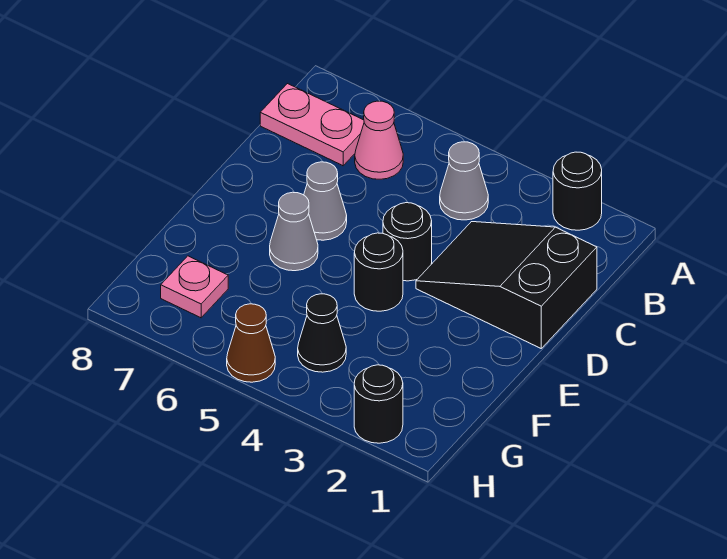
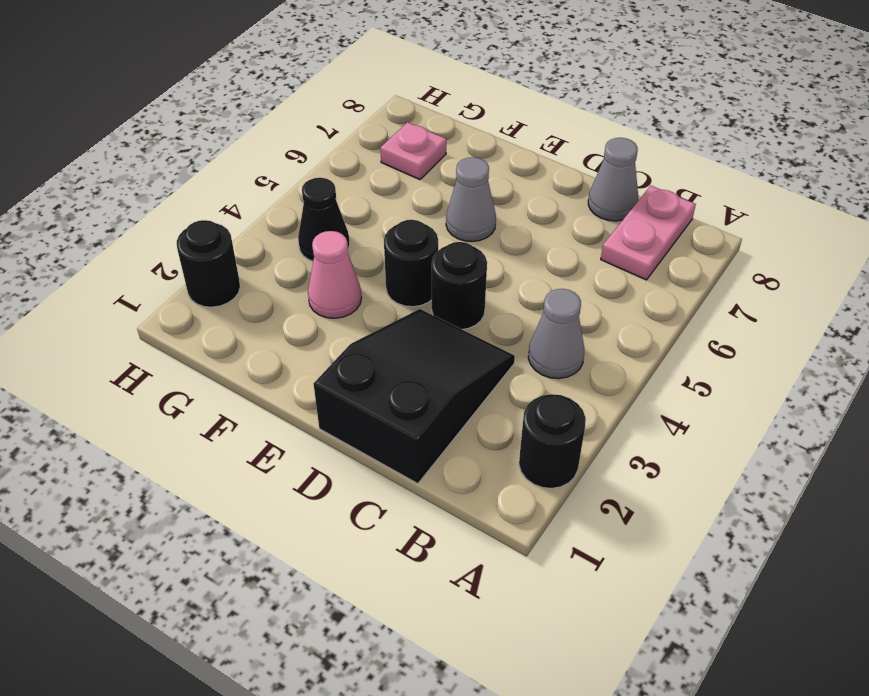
pink 1x1 cone [355,101,403,179] -> pink 1x1 cone moved to [308,231,362,318]
grey 1x1 cone [304,162,347,240] -> grey 1x1 cone moved to [588,138,638,221]
brown 1x1 cone [227,304,275,382] -> none

